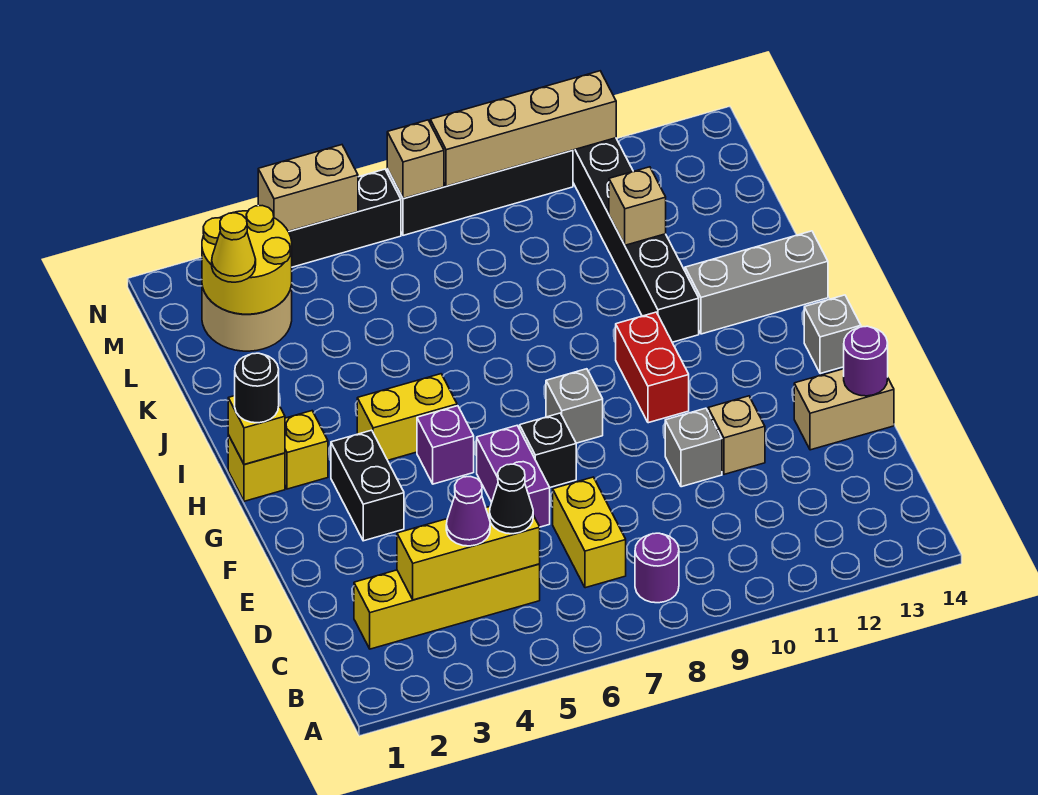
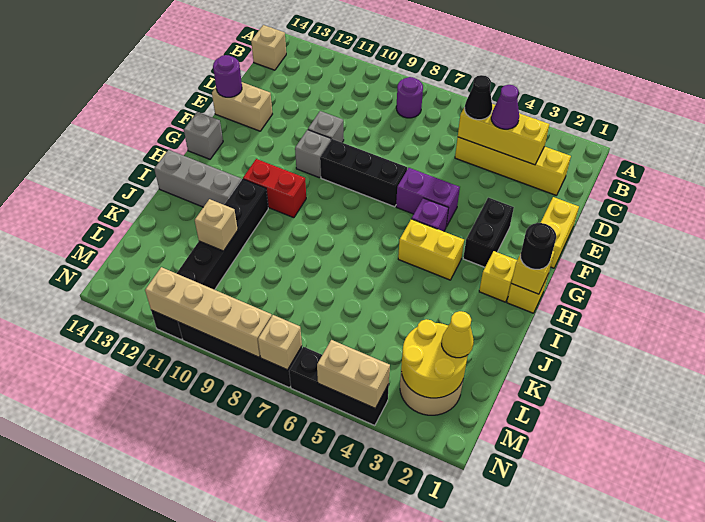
yellow 1x2 brick [553,477,626,588] -> yellow 1x2 brick moved to [541,197,579,268]
purple 1x2 brick [477,426,550,527] -> purple 1x2 brick turned to [396,168,460,227]
tan 1x1 brick [708,396,765,474] -> tan 1x1 brick moved to [251,25,286,70]
black 1x1 brick [520,413,576,487] -> black 1x3 brick [320,139,407,207]
grey 1x1 brick [546,369,603,443] -> grey 1x1 brick moved to [295,130,331,178]
red 1x2 brick [616,312,689,423] -> red 1x2 brick turned to [243,159,306,218]

